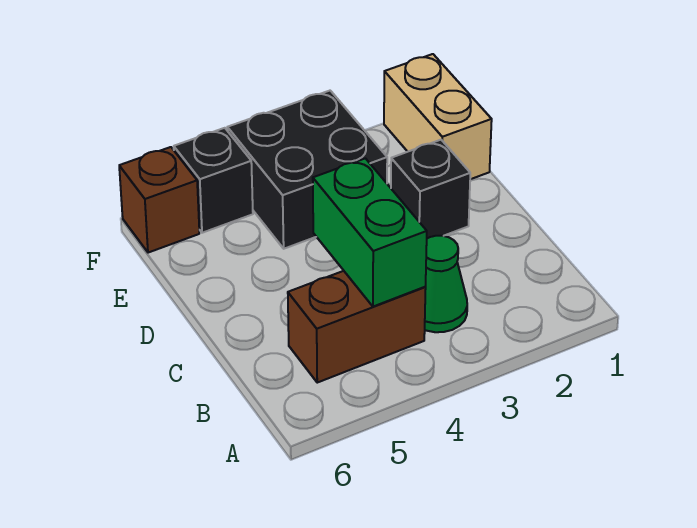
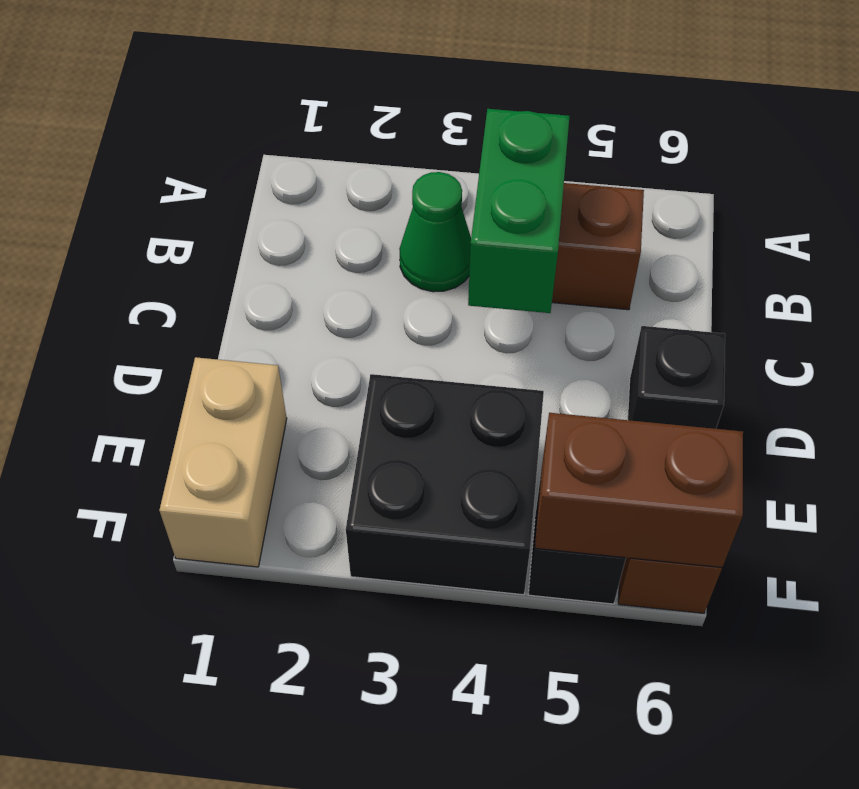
black 1x1 brick [391,140,470,238] -> black 1x1 brick moved to [628,326,725,429]
none -> brown 1x2 brick [535,413,743,568]

